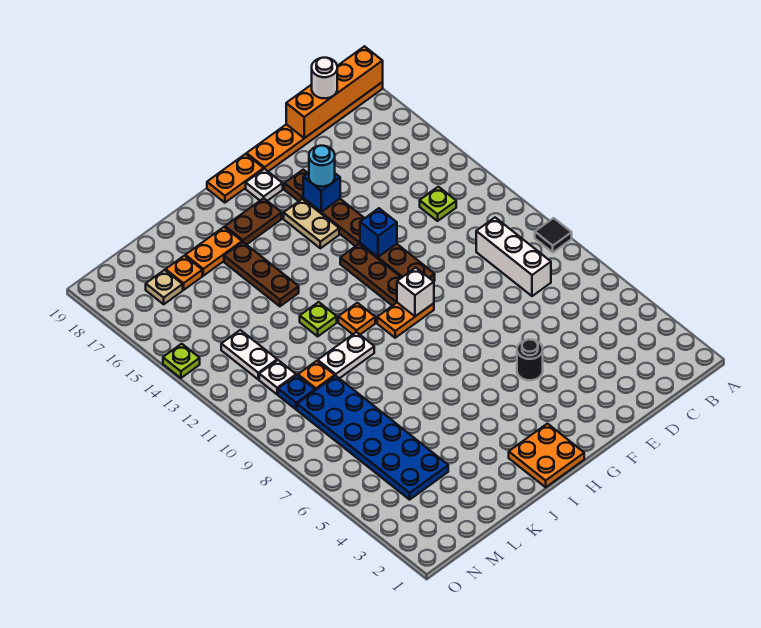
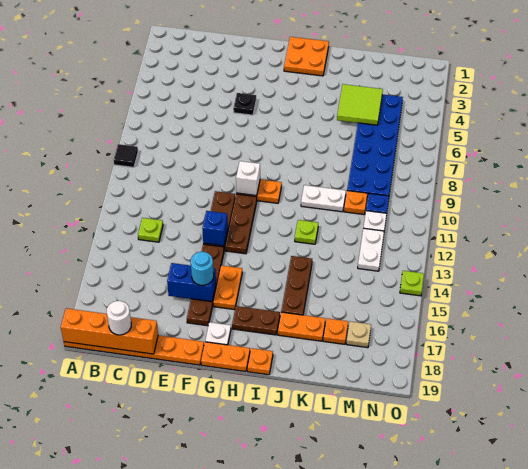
white 1x3 brick [476,218,551,296] -> none
black 1x1 round brick [517,339,543,380] -> black 1x1 plate [233,93,256,115]
blue 1x1 brick [303,173,340,212] -> blue 1x2 brick [167,263,216,302]
tan 1x2 plate [284,199,339,248] -> orange 1x2 plate [213,265,242,310]
orange 1x1 plate [338,303,375,335] -> orange 1x1 plate moved to [247,348,273,375]
none -> lime 2x2 tile [337,84,383,125]

